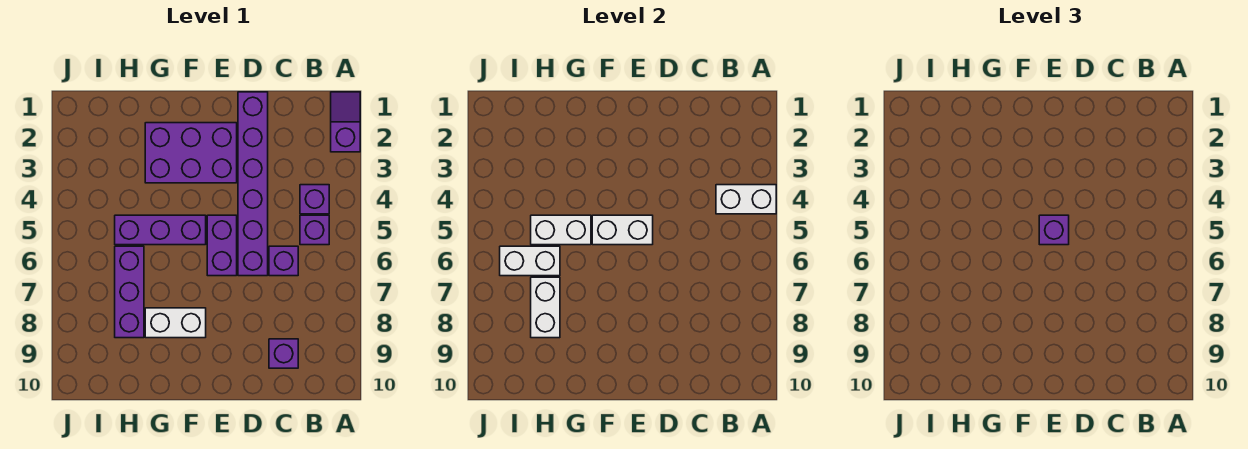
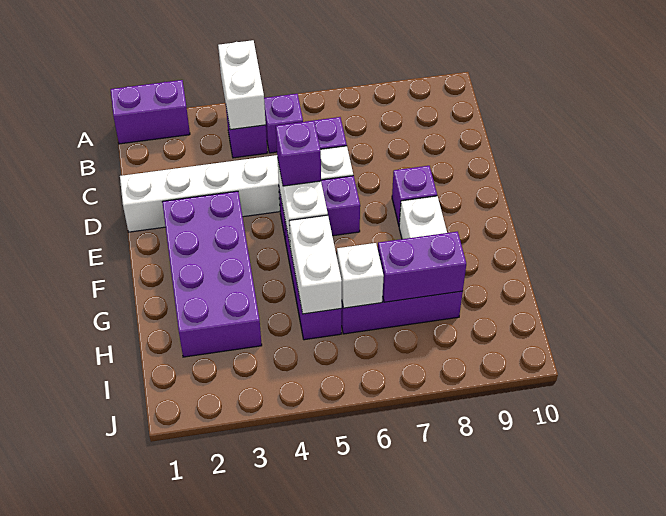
purple 1x2 slope [331,92,360,152] -> purple 1x2 brick [111,80,190,144]
purple 1x1 brick [269,339,298,368] -> purple 1x1 brick moved to [392,166,437,225]
purple 1x6 brick [238,92,268,276] -> white 1x6 brick [120,146,353,232]
purple 2x3 brick [145,123,237,183] -> purple 2x4 brick [162,191,262,357]
white 1x2 brick [500,246,560,276] -> white 1x1 brick [337,243,384,308]
white 1x2 brick [531,277,560,338] -> purple 1x2 brick [378,232,466,302]

